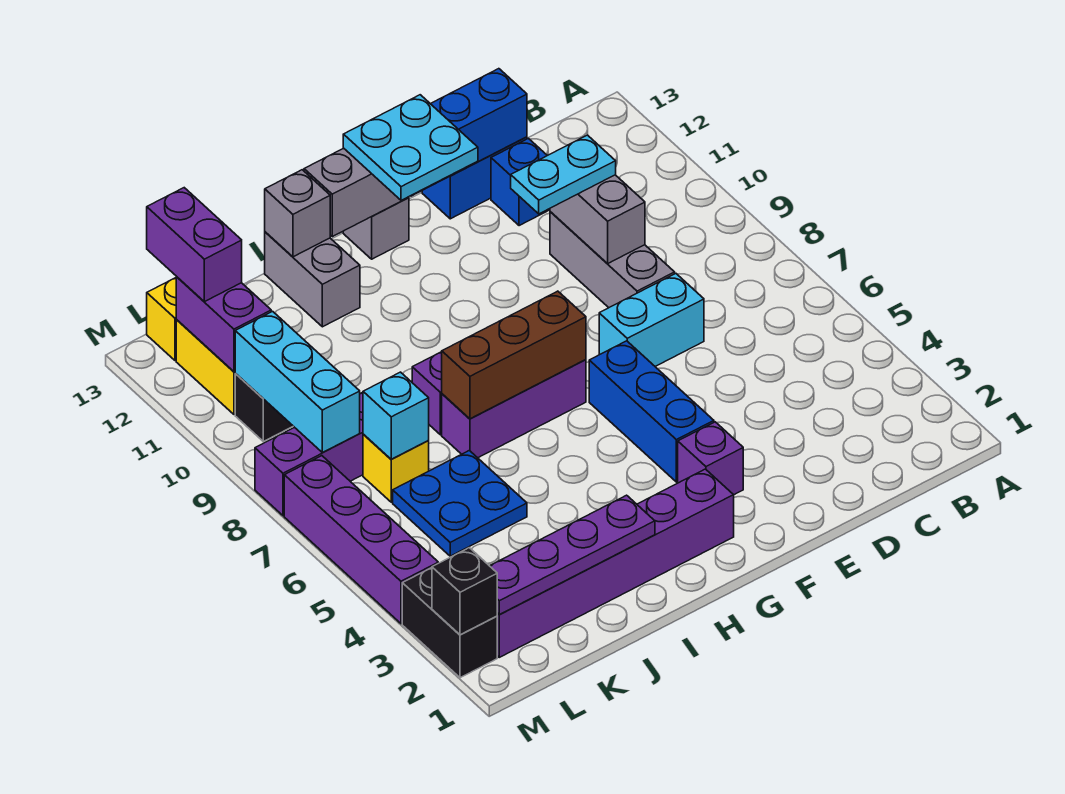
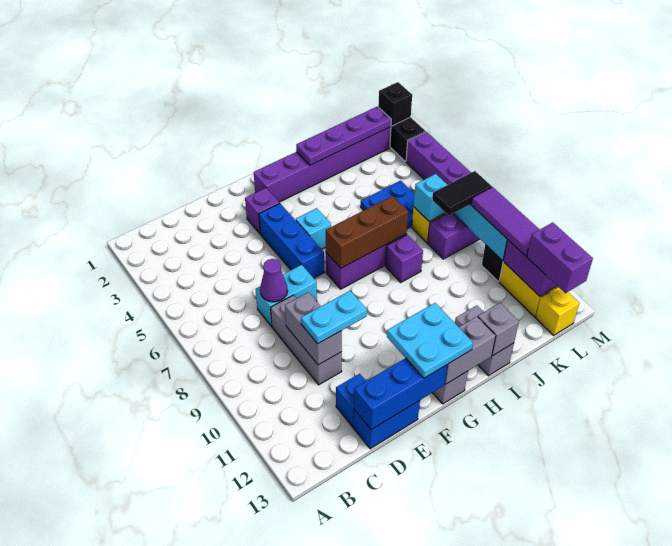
none -> purple 1x1 cone [260,259,288,302]
none -> cyan 1x1 brick [296,208,331,249]
none -> black 1x2 tile [432,171,492,216]
none -> purple 1x3 tile [471,187,540,256]

